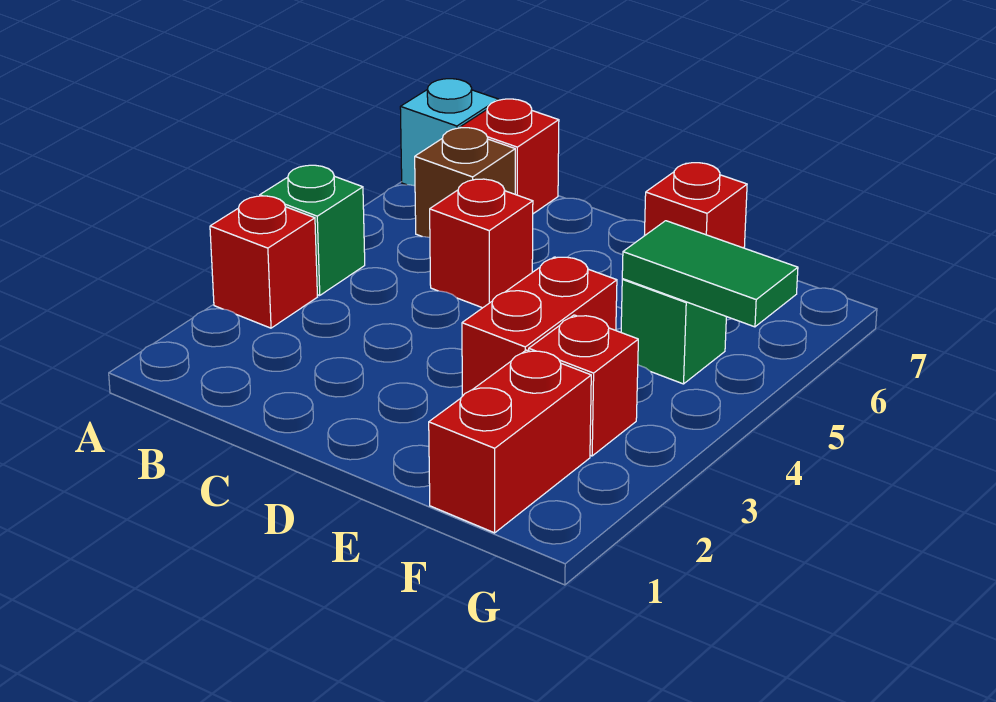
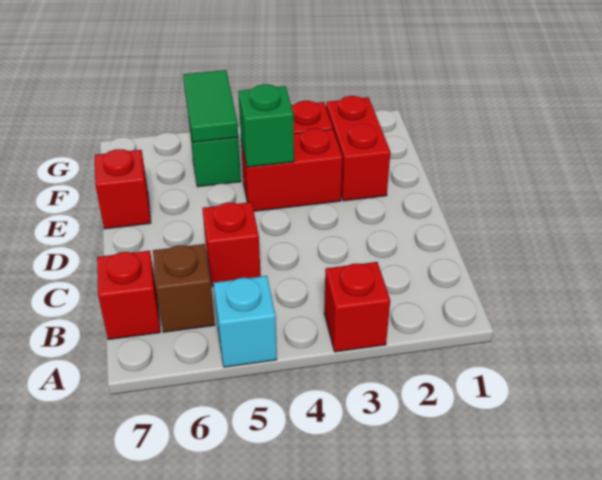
green 1x1 brick [260,165,365,295] -> green 1x1 brick moved to [238,84,294,167]
cyan 1x1 brick [400,79,499,186] -> cyan 1x1 brick moved to [214,276,277,367]
red 1x2 brick [429,350,591,533] -> red 1x2 brick turned to [326,96,390,201]

